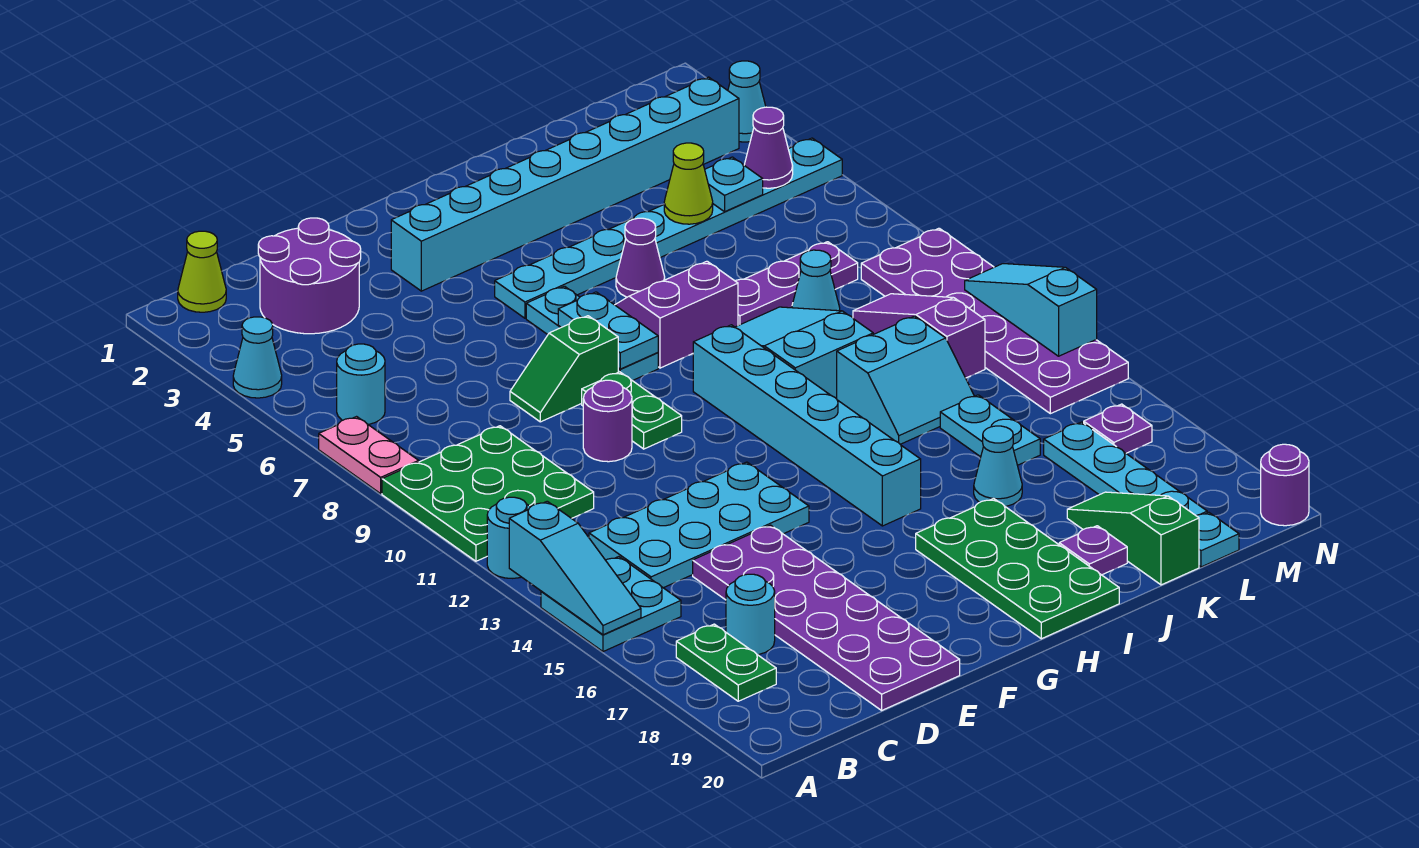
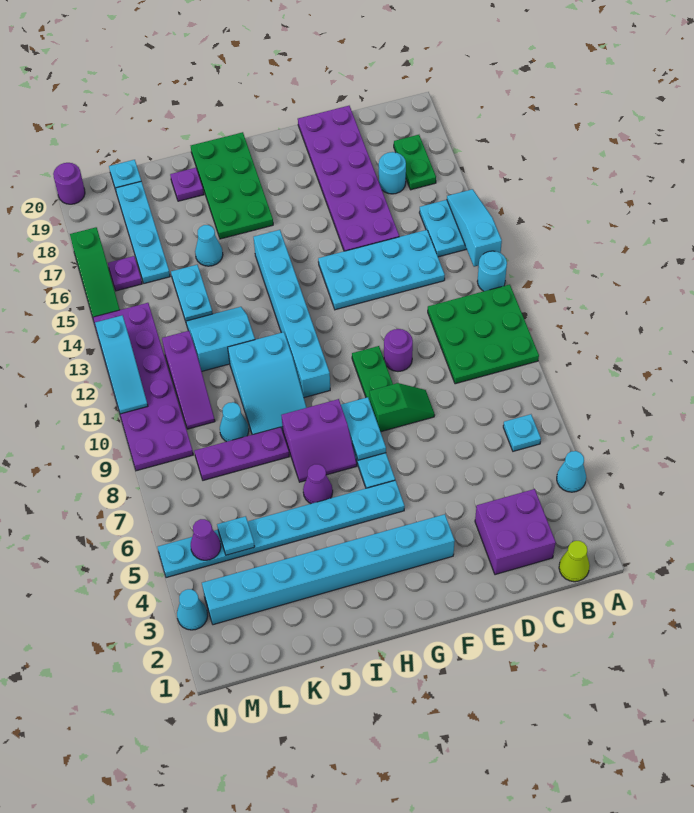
pink 1x2 plate [319,417,419,494] -> none
cyan 1x1 round brick [337,344,385,424] -> cyan 1x1 plate [503,414,541,451]
purple 2x2 round brick [258,218,361,334] -> purple 2x2 brick [475,489,556,575]
lime 1x1 cone [664,143,713,224] -> none
green 1x3 slope [1067,492,1199,585] -> green 1x3 slope moved to [70,227,120,317]

